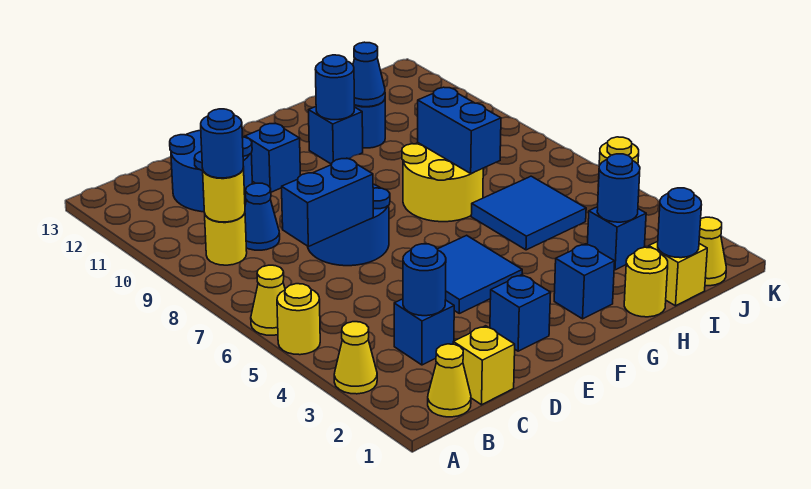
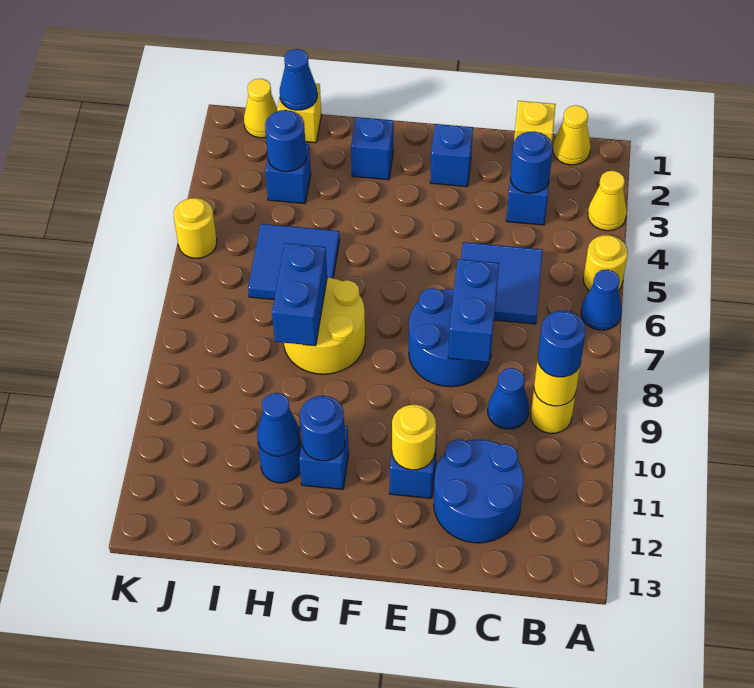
yellow 1x1 cone [251,265,285,335] -> blue 1x1 cone [581,269,622,330]
blue 1x2 brick [282,158,373,247] -> blue 1x2 brick turned to [448,259,499,362]
blue 2x2 tile [438,235,522,313] -> blue 2x2 tile moved to [461,242,543,324]
yellow 1x1 round brick [624,247,668,317] -> yellow 1x1 round brick moved to [392,405,436,470]
blue 1x1 round brick [658,188,702,258] -> blue 1x1 cone [280,49,317,110]

